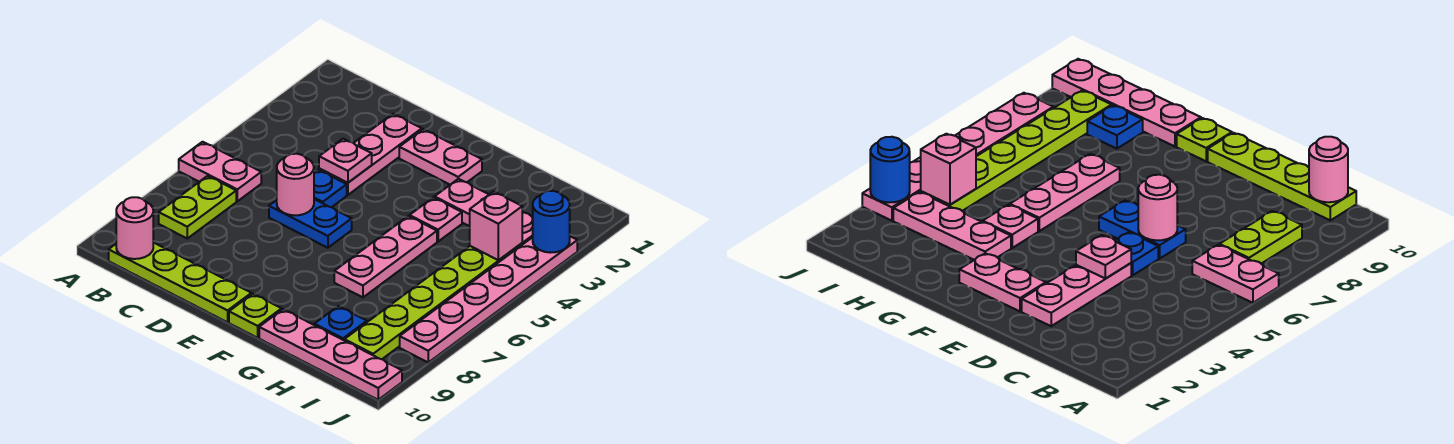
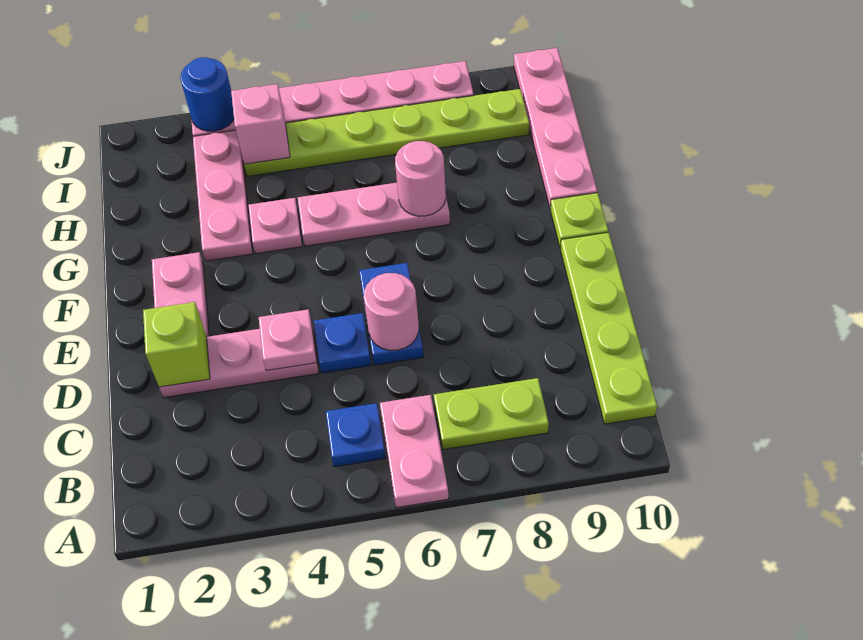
pink 1x1 round brick [116,197,153,259] -> pink 1x1 round brick moved to [395,141,446,216]
none -> lime 1x1 brick [143,302,210,387]
blue 1x1 plate [314,306,367,340] -> blue 1x1 plate moved to [326,403,385,467]

